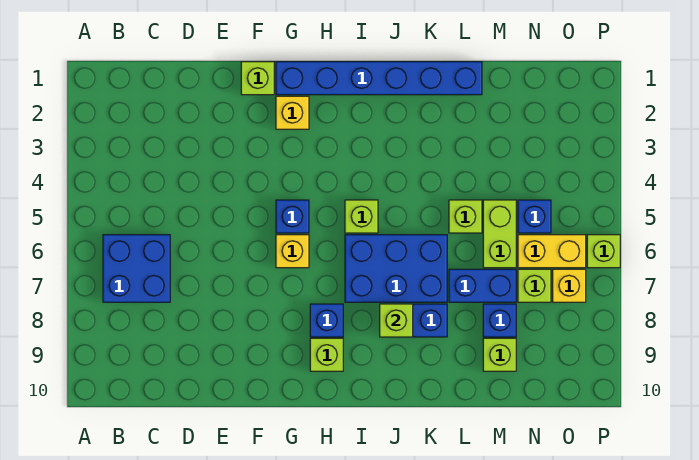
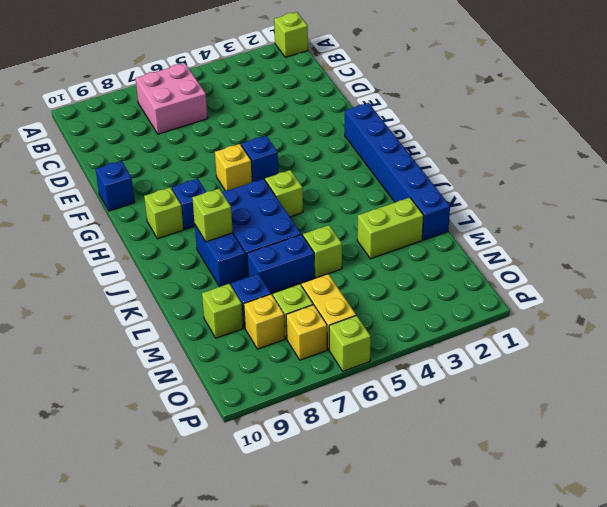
blue 2x2 brick [103,235,170,302] -> pink 2x2 brick [136,63,208,134]
lime 1x1 brick [241,62,274,95] -> lime 1x1 brick moved to [274,12,308,57]
yellow 1x1 brick [276,96,309,129] -> yellow 1x1 brick moved to [244,294,285,349]
blue 1x2 brick [449,269,516,302] -> blue 1x2 brick turned to [247,235,315,294]
lime 1x2 brick [483,200,516,268] -> lime 1x2 brick moved to [357,198,424,259]
blue 1x1 brick [518,200,551,233] -> blue 1x1 brick moved to [96,161,135,211]

